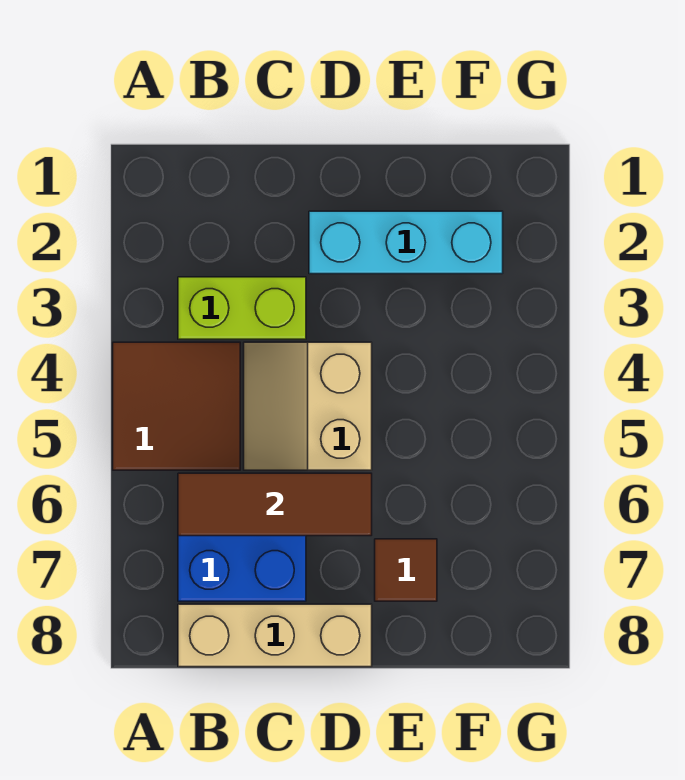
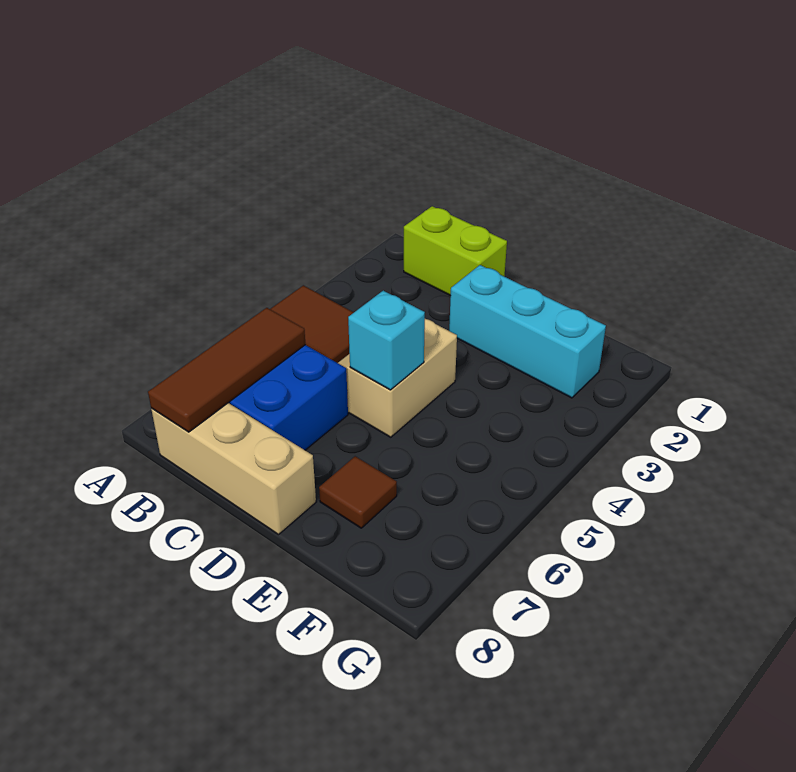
lime 1x2 brick [178,277,306,339] -> lime 1x2 brick moved to [404,206,507,296]
brown 1x3 tile [178,473,372,536] -> brown 1x3 tile turned to [148,308,305,432]
none -> cyan 1x1 brick [348,291,425,390]

